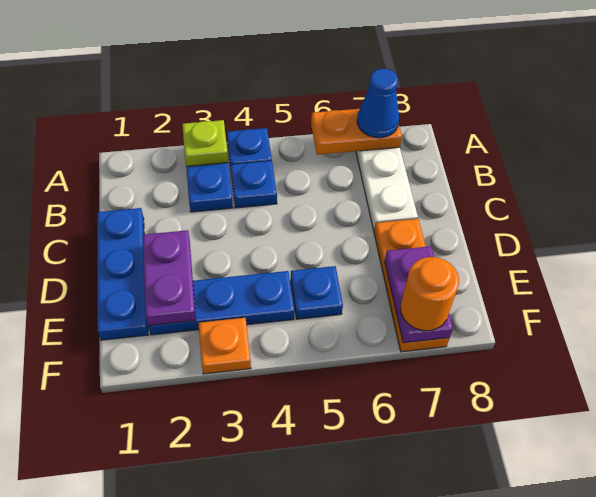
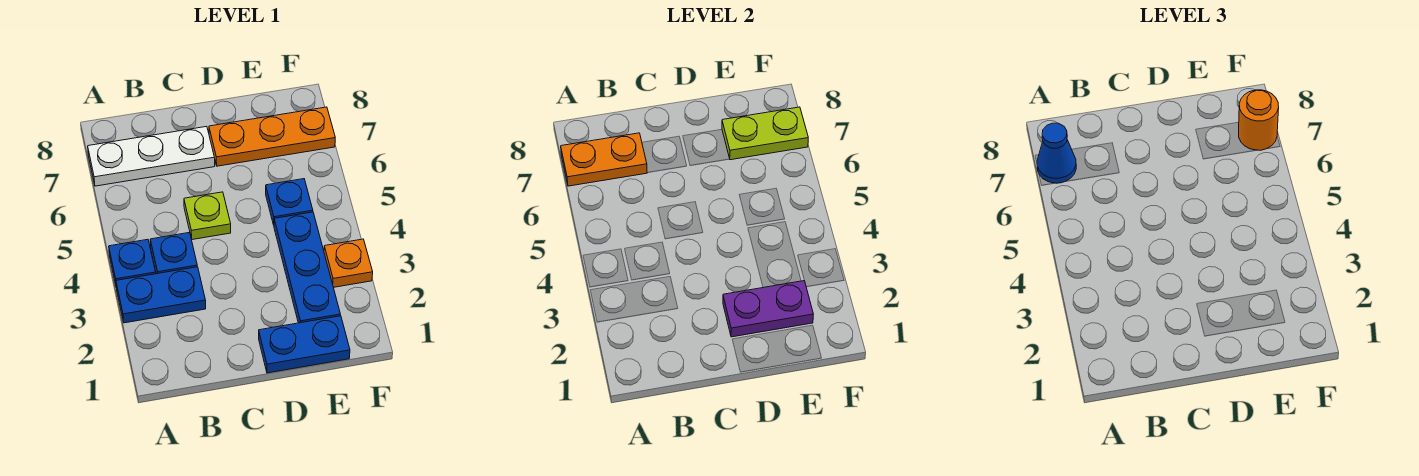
lime 1x1 plate [182,120,228,166] -> lime 1x1 plate moved to [184,192,231,240]
orange 1x2 plate [311,109,402,155] -> orange 1x2 plate turned to [561,133,647,186]
blue 1x3 plate [97,208,148,340] -> blue 1x2 plate [259,316,350,373]
purple 1x2 plate [385,246,453,343] -> lime 1x2 plate [722,107,808,160]

